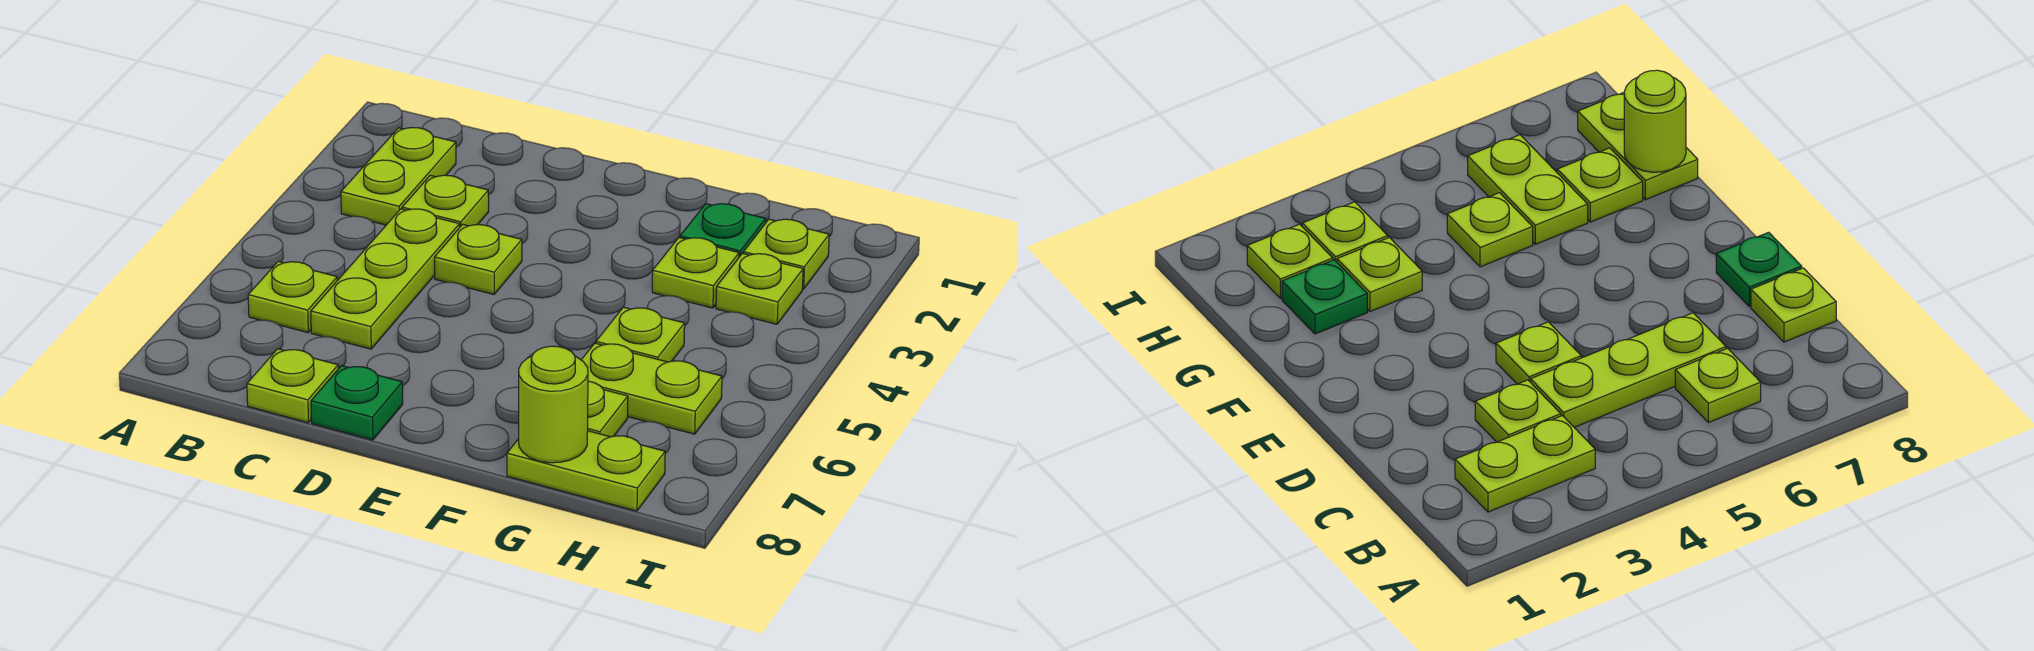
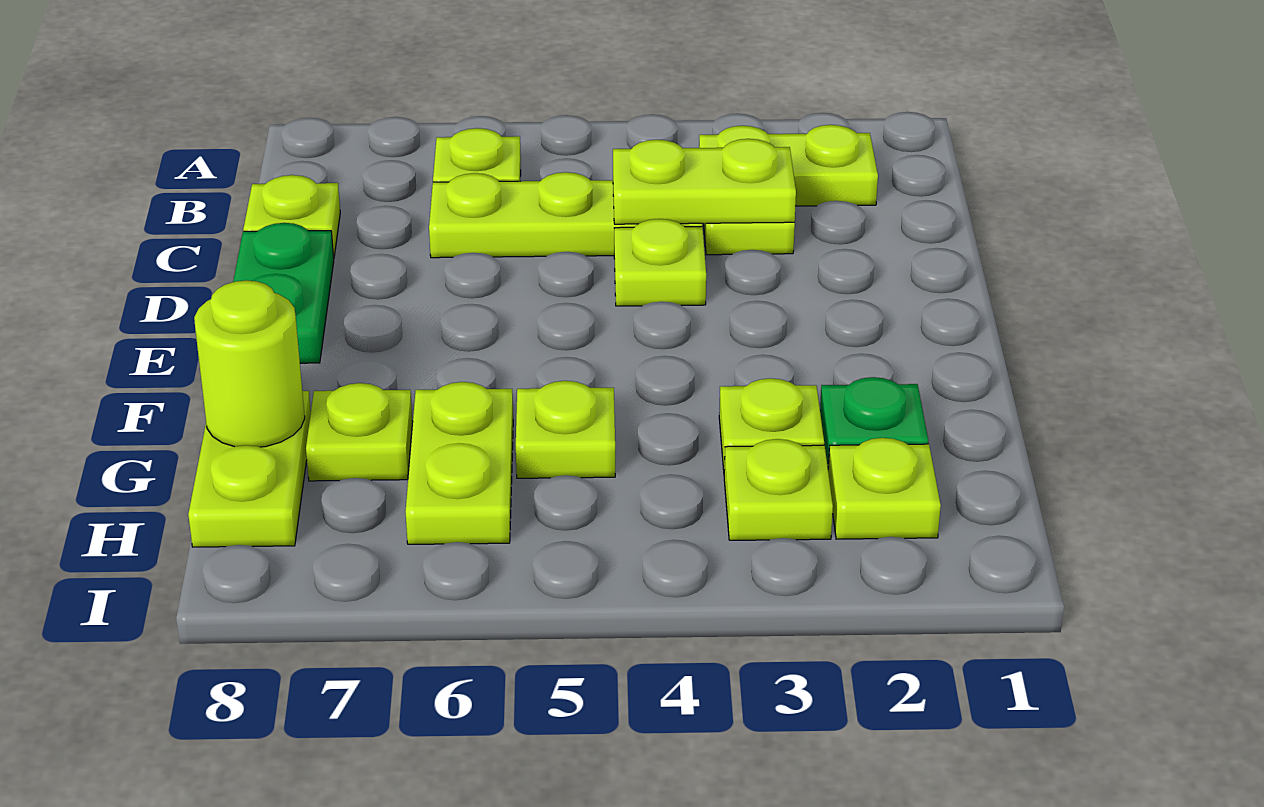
none -> lime 1x2 plate [613,139,796,224]
green 1x1 plate [311,366,403,440] -> green 1x2 plate [233,223,334,363]

